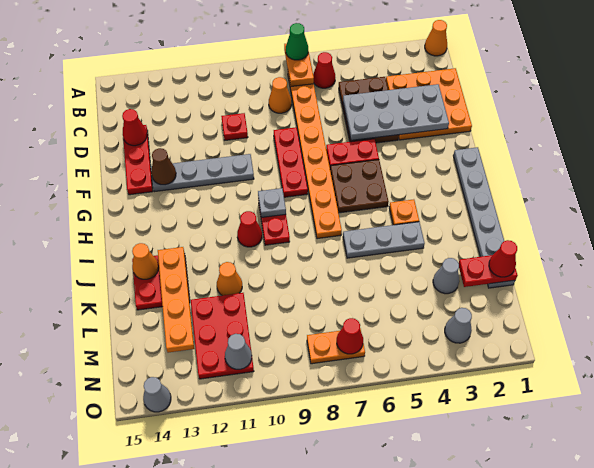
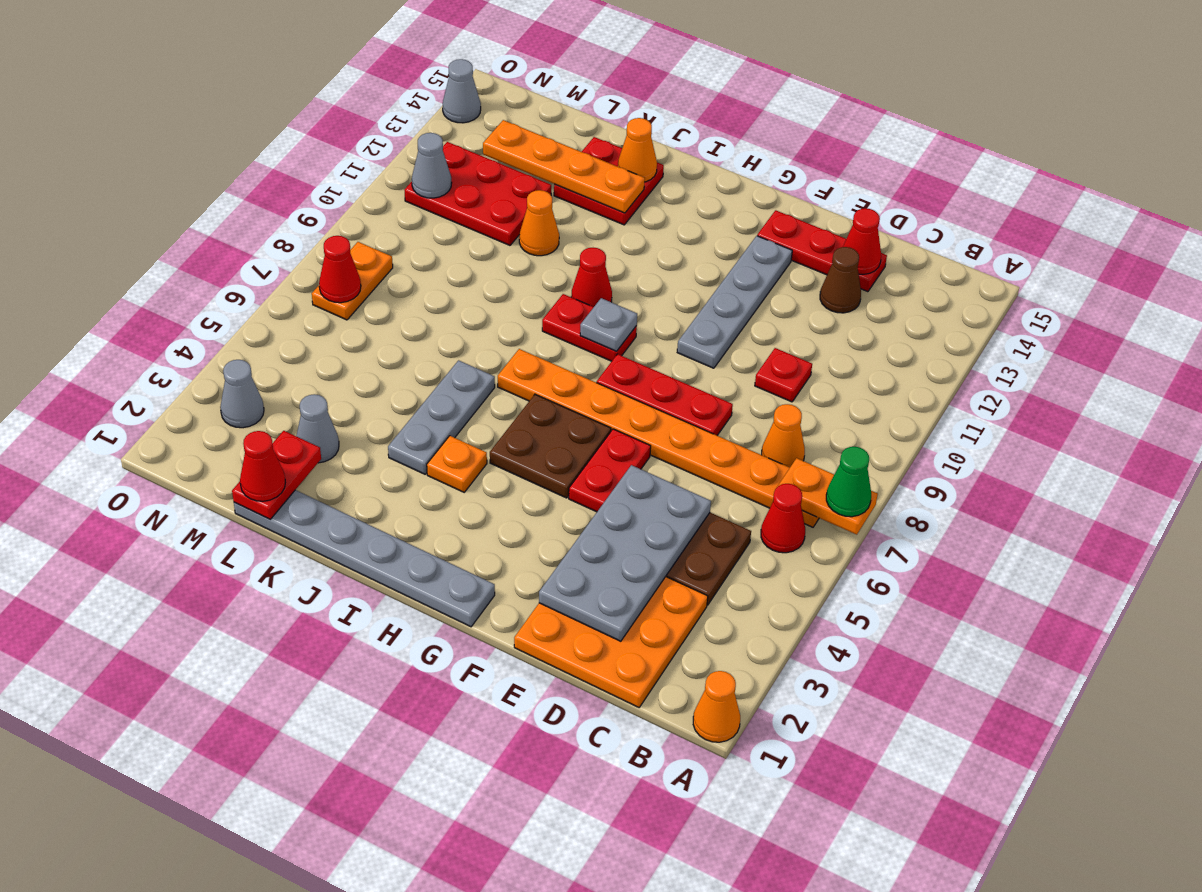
brown 1x1 cone [151,148,176,185] -> brown 1x1 cone moved to [820,247,861,313]

